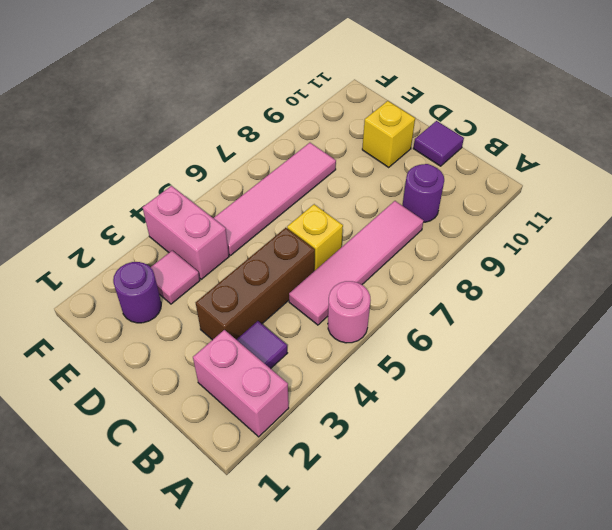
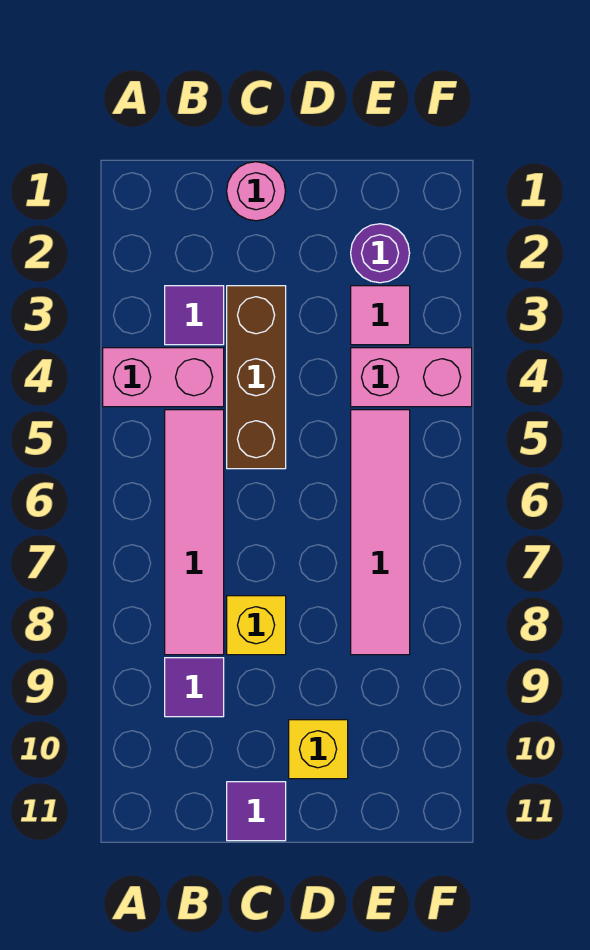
pink 1x2 brick [193,330,289,437] -> pink 1x2 brick moved to [103,348,224,407]
pink 1x1 round brick [328,281,371,343] -> pink 1x1 round brick moved to [227,162,286,221]
purple 1x1 round brick [402,164,444,222] -> purple 1x1 tile [165,658,224,717]
yellow 1x1 brick [287,204,343,271] -> yellow 1x1 brick moved to [227,596,286,655]

